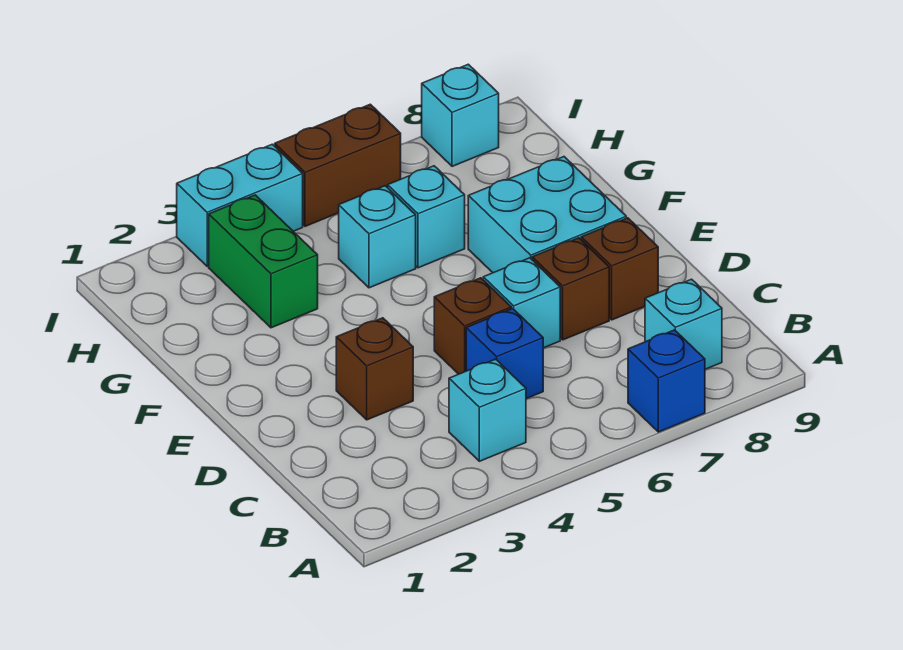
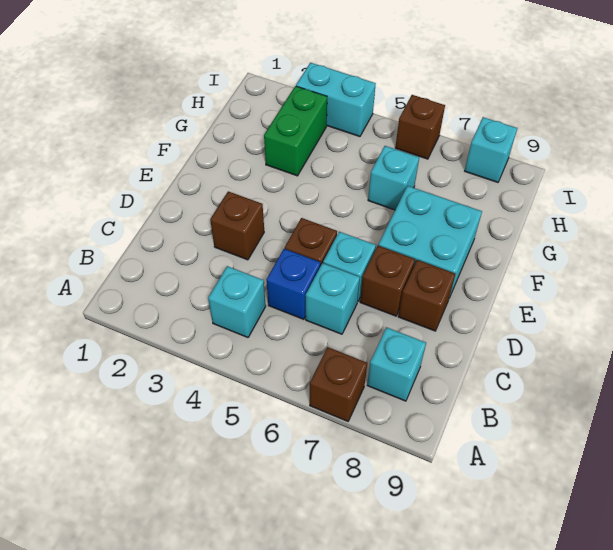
blue 1x1 brick [628,330,705,432] -> brown 1x1 brick [310,347,367,421]
cyan 1x1 brick [339,186,416,288] -> cyan 1x1 brick moved to [306,263,360,334]
brown 1x2 brick [275,104,401,226] -> brown 1x1 brick [395,95,445,159]

